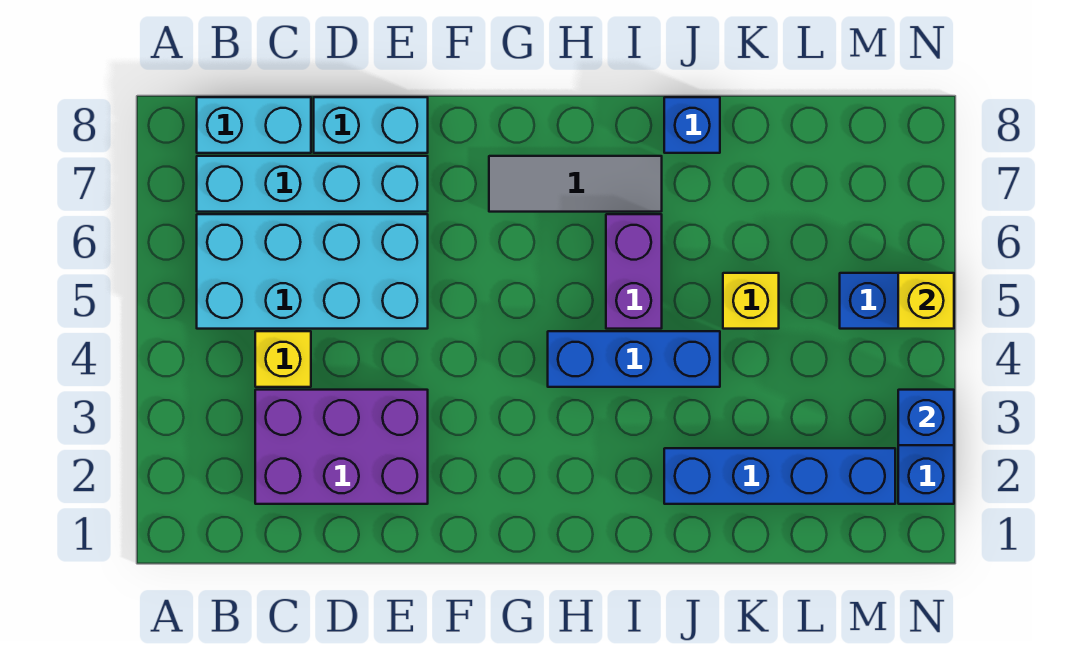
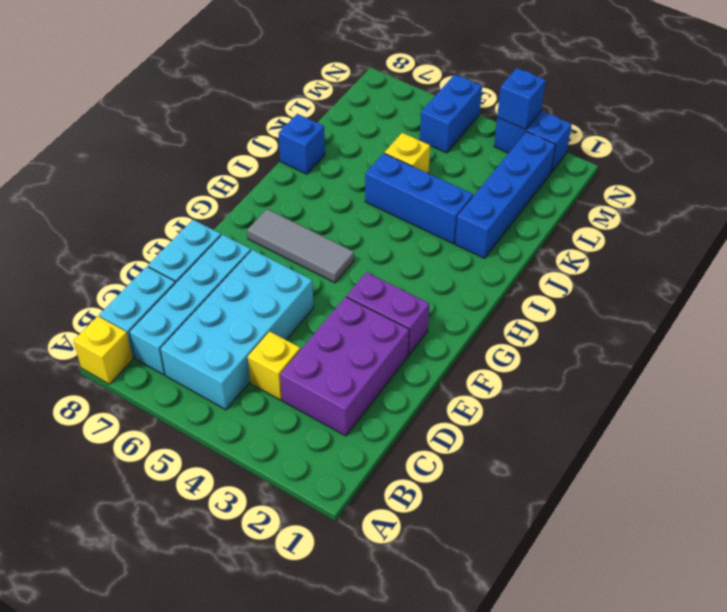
grey 1x3 tile [489,156,662,212] -> grey 1x3 tile turned to [247,209,354,283]
blue 1x3 brick [548,331,720,387] -> blue 1x3 brick turned to [365,153,473,244]
purple 1x2 brick [606,214,662,329] -> purple 1x2 brick moved to [347,272,429,355]
yellow 1x1 brick [898,273,954,329] -> yellow 1x1 brick moved to [74,316,133,384]

